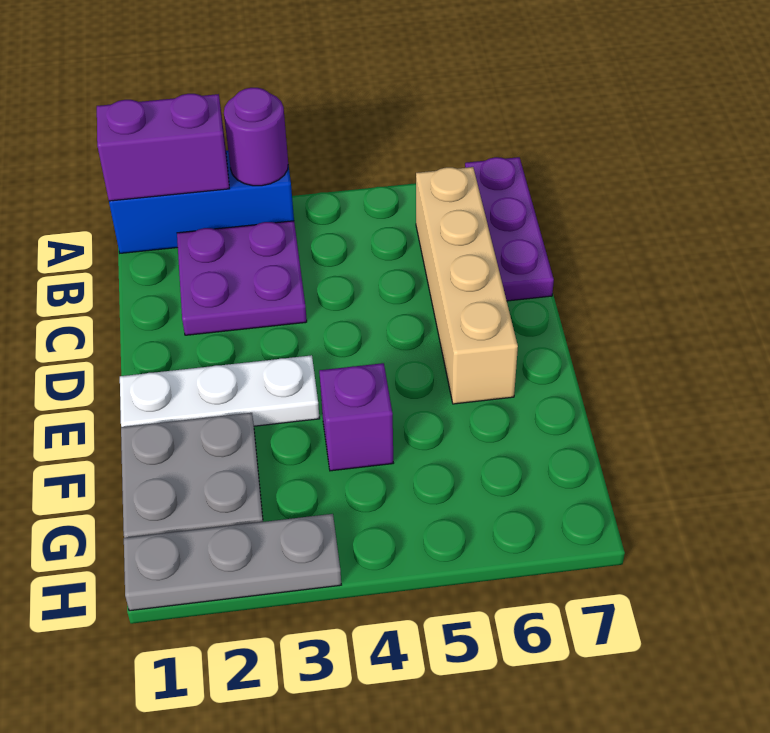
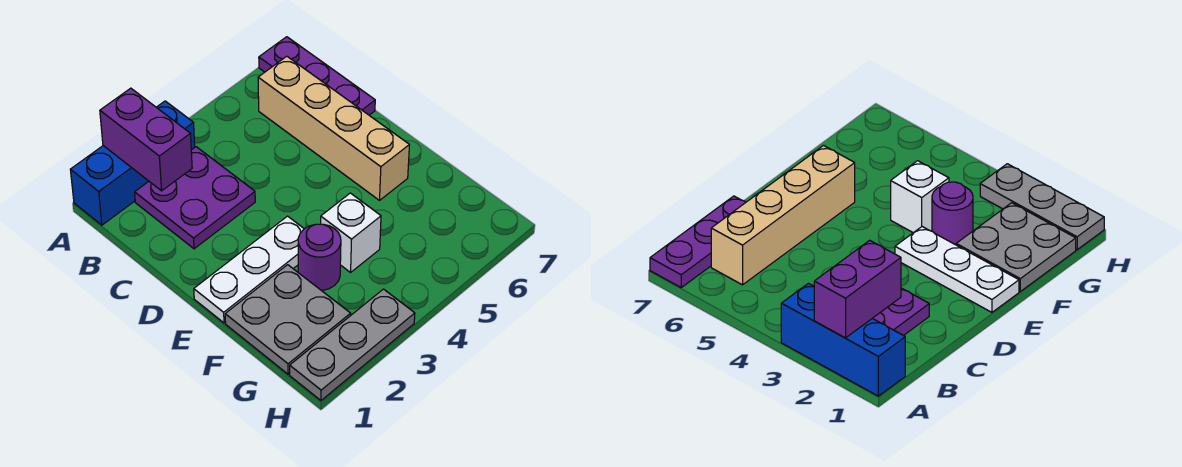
purple 1x2 brick [97,94,230,201] -> purple 1x2 brick turned to [100,88,192,191]
purple 1x1 round brick [224,88,288,186] -> purple 1x1 round brick moved to [298,224,341,290]
purple 1x1 brick [319,363,393,471] -> white 1x1 brick [321,193,381,272]

